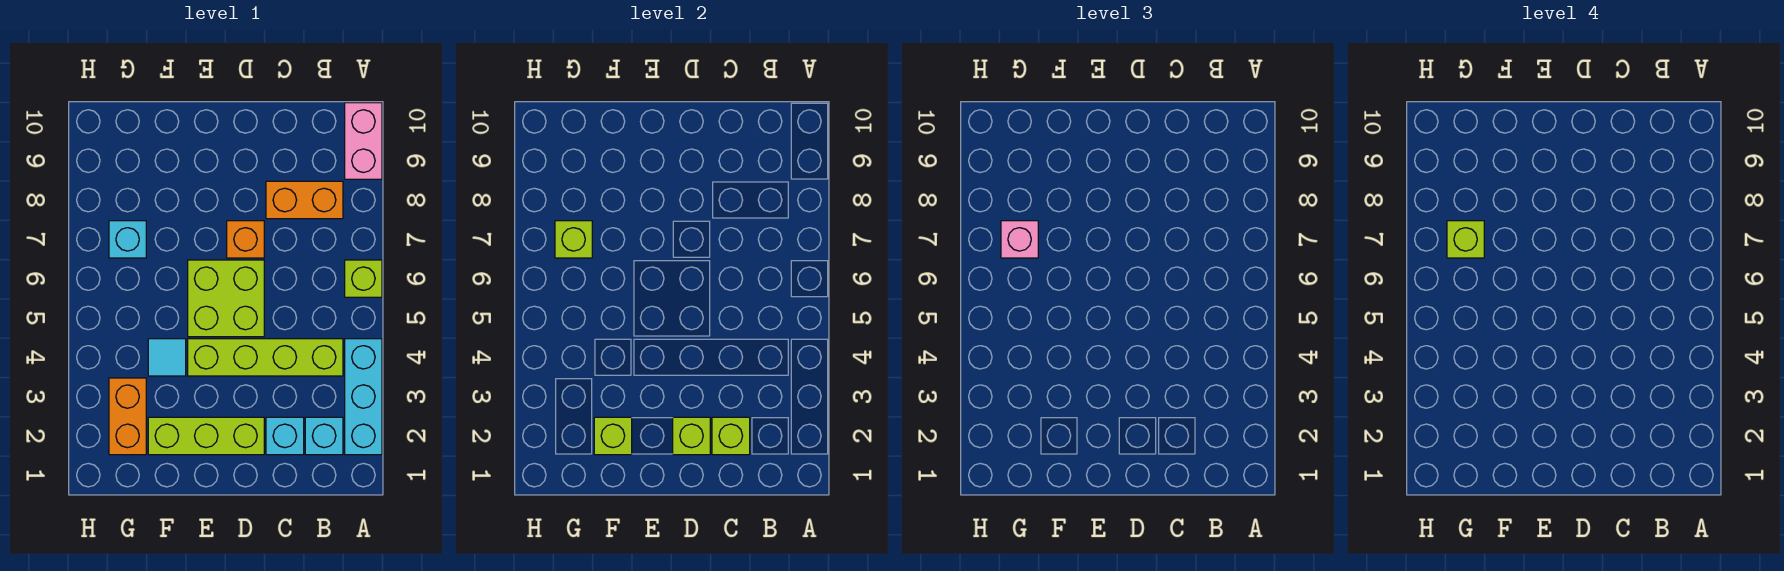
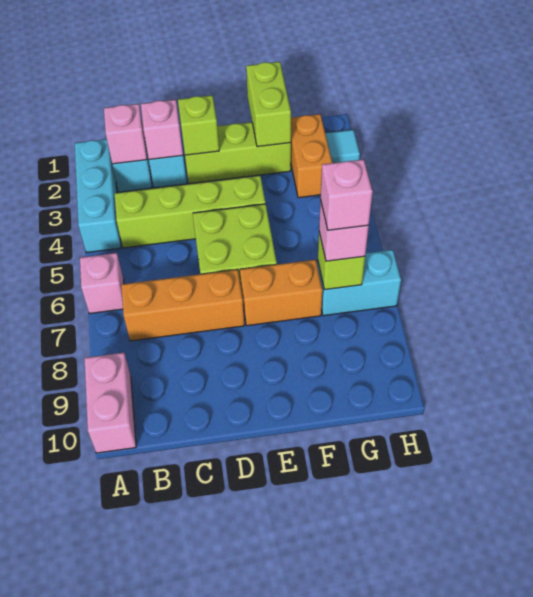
lime 1x1 brick [345,260,382,297] -> pink 1x1 brick [80,253,124,314]
none -> pink 1x1 brick [104,104,147,164]
orange 1x2 brick [266,181,343,219] -> orange 1x2 brick moved to [240,260,322,326]
lime 1x1 brick [712,417,750,455] -> pink 1x1 brick [141,100,183,159]
orange 1x1 brick [227,221,264,258] -> orange 1x3 brick [121,270,244,341]
lime 1x1 brick [594,417,632,455] -> lime 1x2 brick [246,62,291,147]
cyan 1x1 tile [148,339,186,376] -> cyan 1x1 tile moved to [325,130,360,163]
cyan 1x1 brick [109,221,146,258] -> cyan 1x2 brick [317,250,401,316]
lime 1x1 brick [1447,221,1484,258] -> pink 1x1 brick [321,159,372,230]

